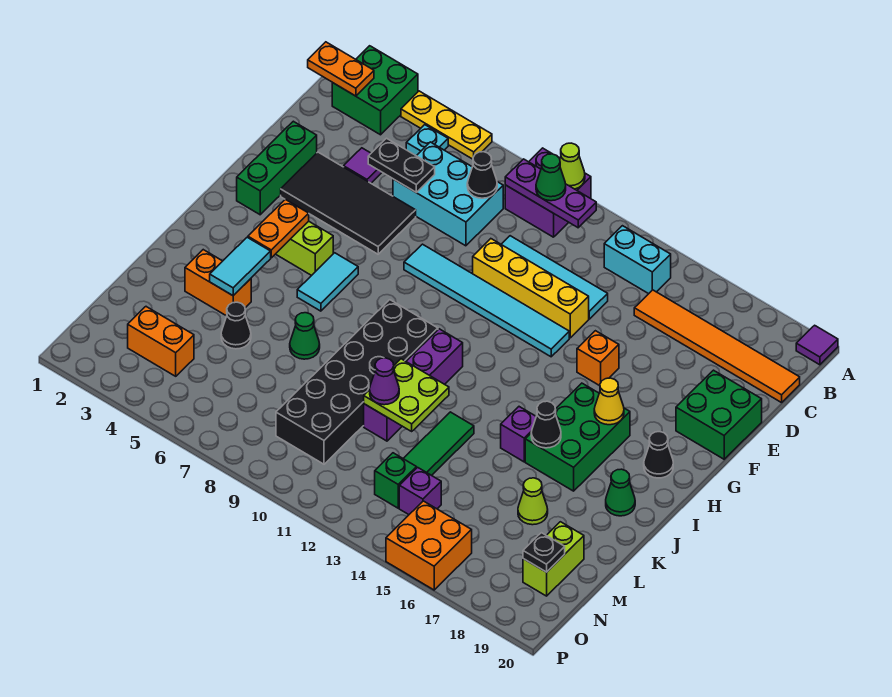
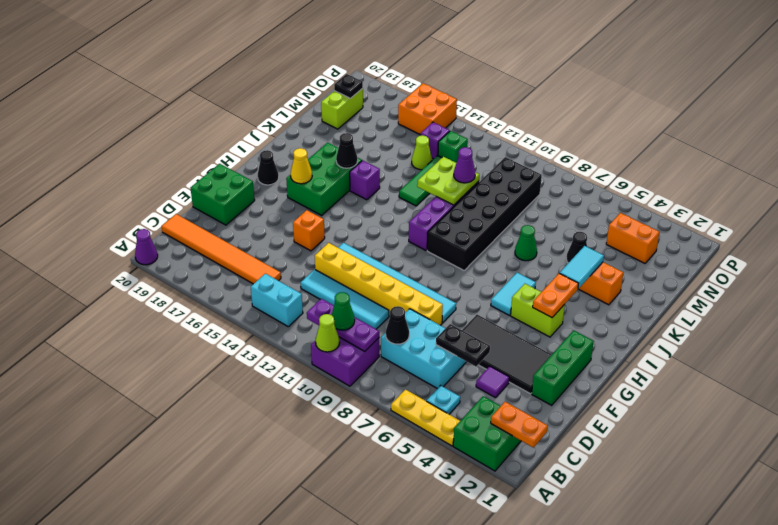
purple 1x1 tile [796,325,838,365] -> purple 1x1 cone [135,229,158,265]
yellow 1x4 brick [473,239,589,338] -> yellow 1x6 brick [315,243,443,325]
green 1x1 cone [606,469,635,516] -> none
lime 1x1 cone [518,478,548,525] -> lime 1x1 cone moved to [412,135,432,170]

